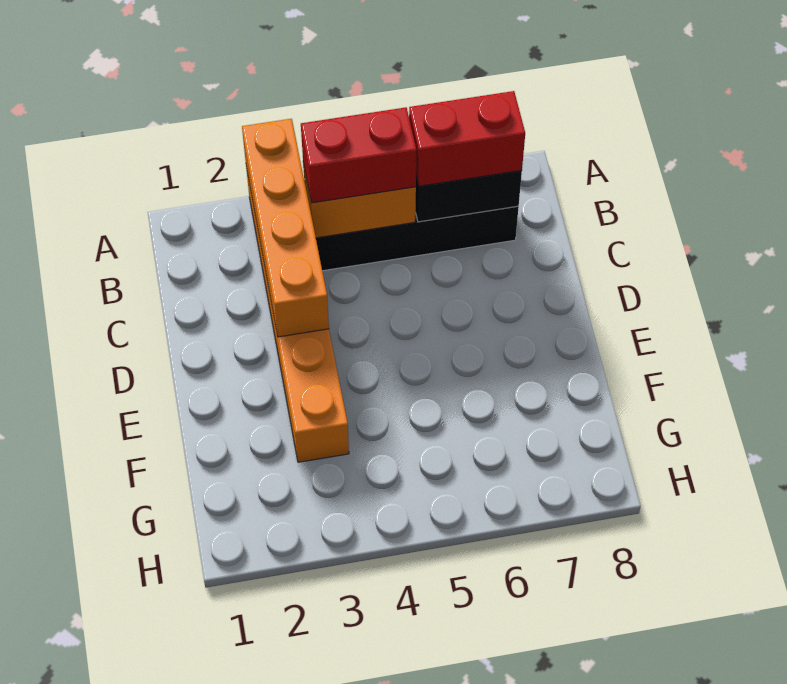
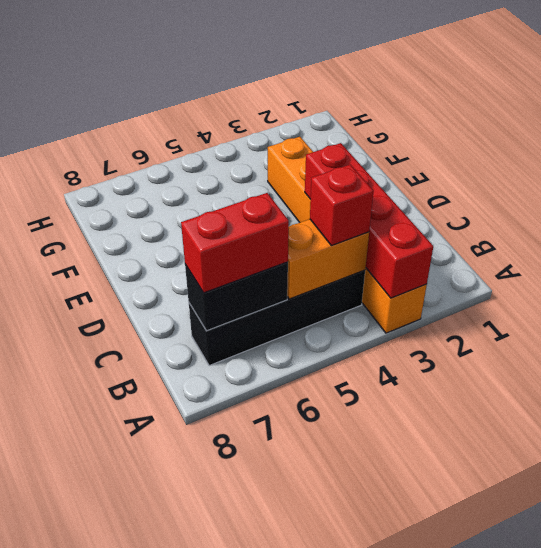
orange 1x4 brick [242,119,329,337] -> red 1x4 brick [305,143,433,298]
red 1x2 brick [301,107,417,203] -> red 1x1 brick [310,165,374,246]

